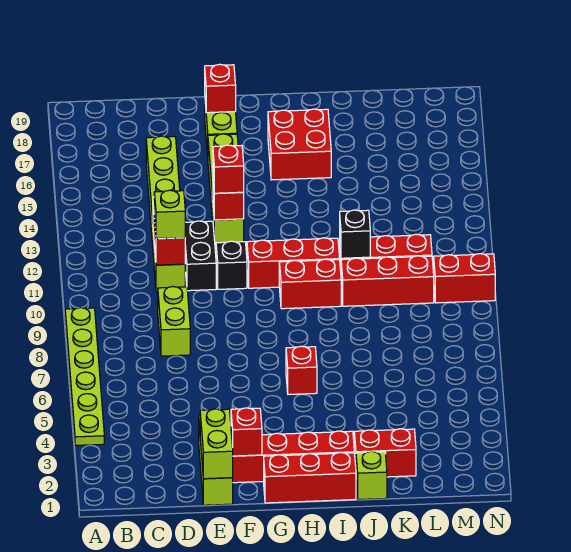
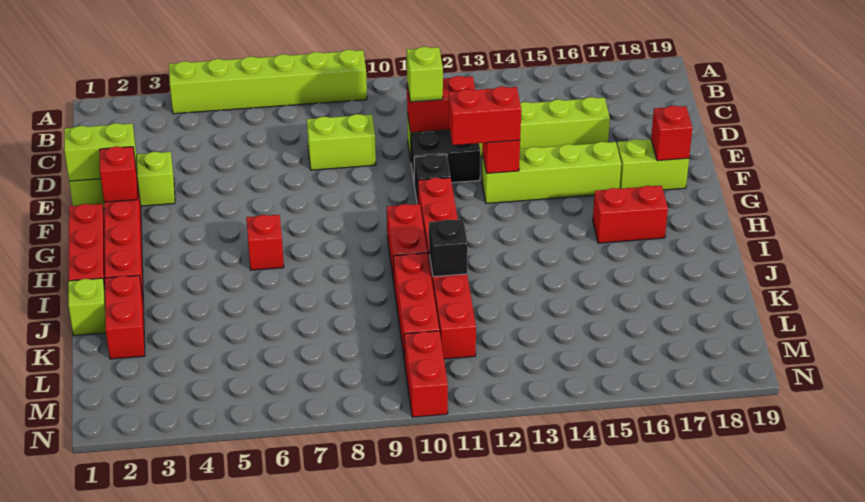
lime 1x6 plate [65,308,104,445] -> lime 1x6 brick [169,50,367,114]
red 1x1 brick [213,145,244,193] -> red 1x2 brick [449,86,521,145]
red 2x2 brick [268,109,331,180] -> red 1x2 brick [593,186,668,243]

